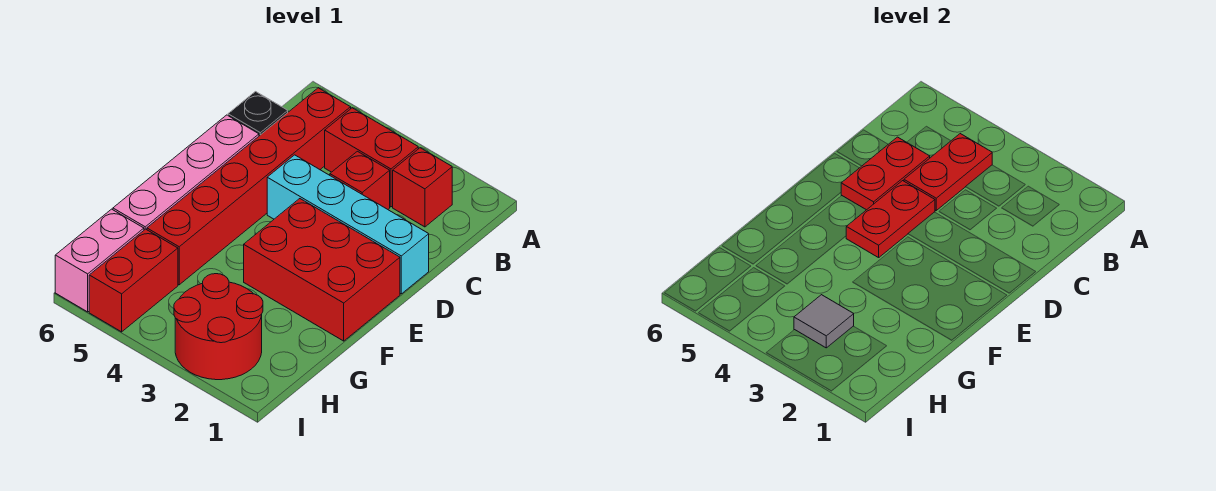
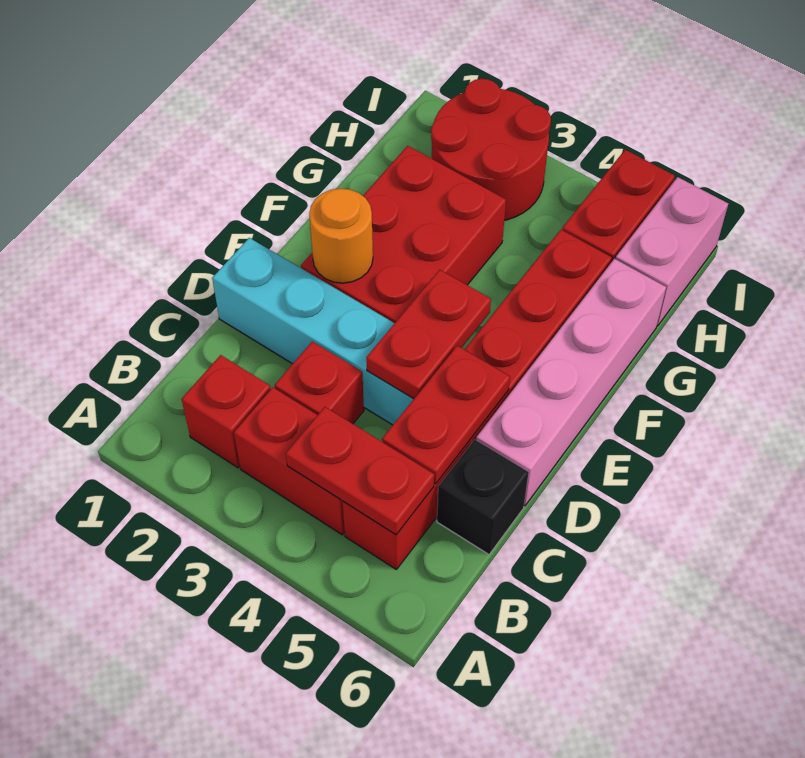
red 1x2 plate [904,134,992,210] -> red 1x2 plate turned to [286,407,434,535]
red 2x3 brick [244,199,400,341] -> red 2x3 brick turned to [301,146,506,323]
none -> orange 1x1 round brick [309,188,373,283]
grey 1x1 tile [794,295,854,348] -> none

